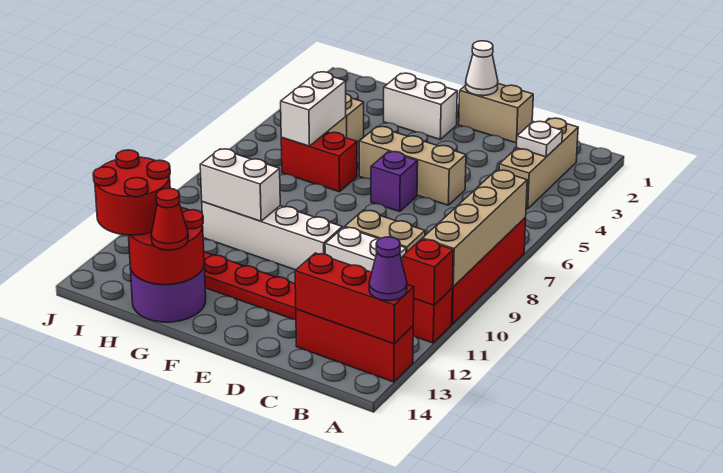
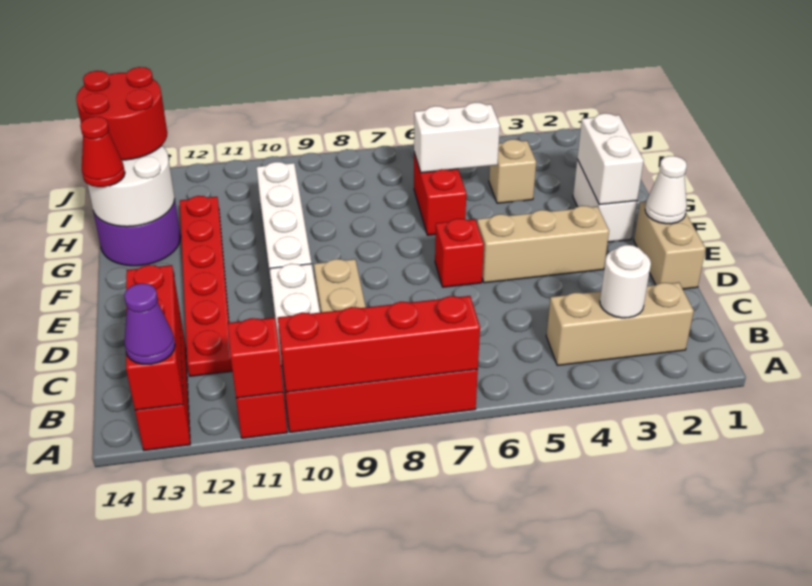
tan 1x4 brick [422,170,527,287] -> red 1x4 brick [278,296,480,392]
white 1x1 plate [517,121,563,157] -> white 1x1 round brick [600,245,651,318]
tan 1x3 brick [359,127,466,205] -> tan 1x3 brick turned to [477,206,609,283]
purple 1x1 brick [371,151,418,212] -> red 1x1 brick [435,219,484,287]
white 1x2 brick [200,149,280,221] -> white 1x2 brick moved to [577,113,644,205]
red 2x2 round brick [128,208,204,285] -> white 2x2 round brick [88,146,175,227]

